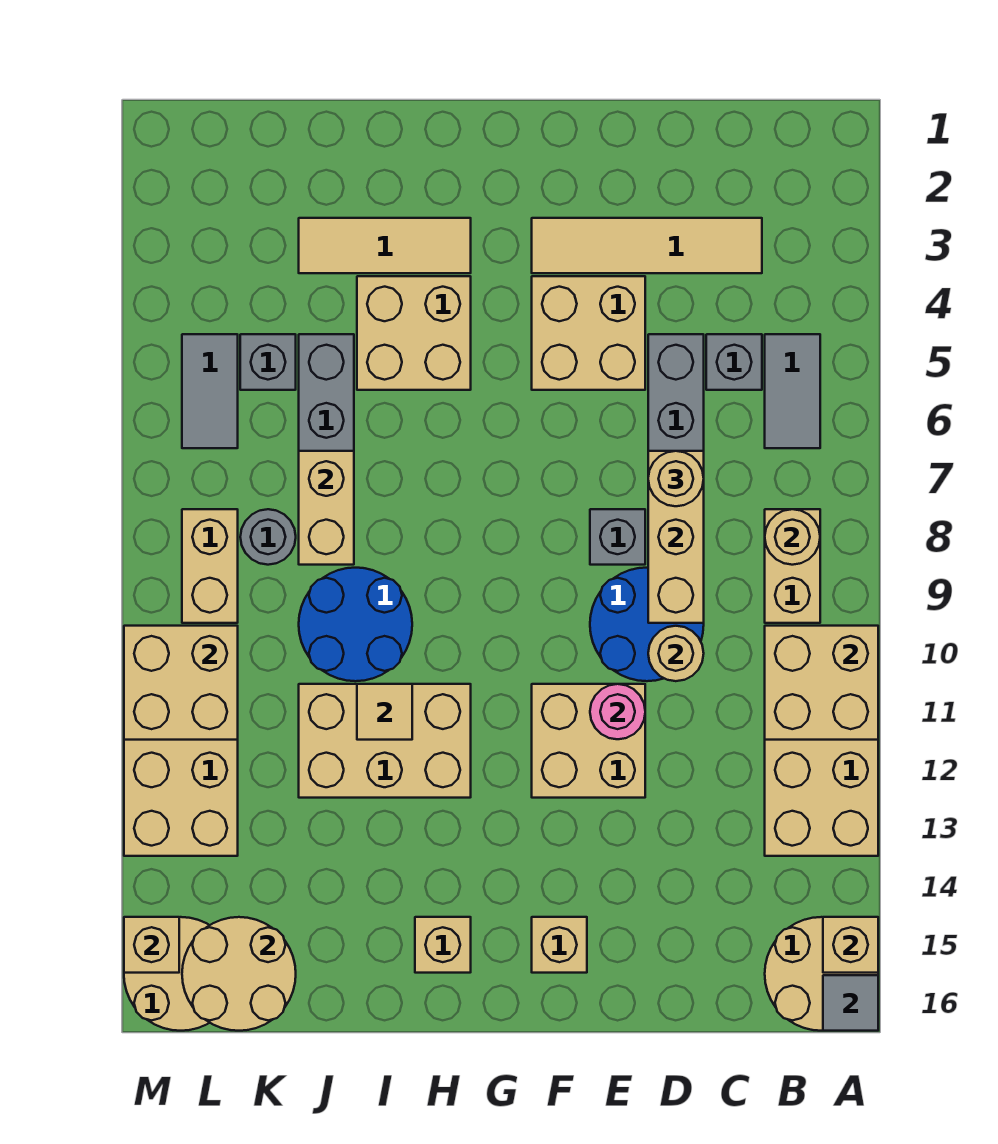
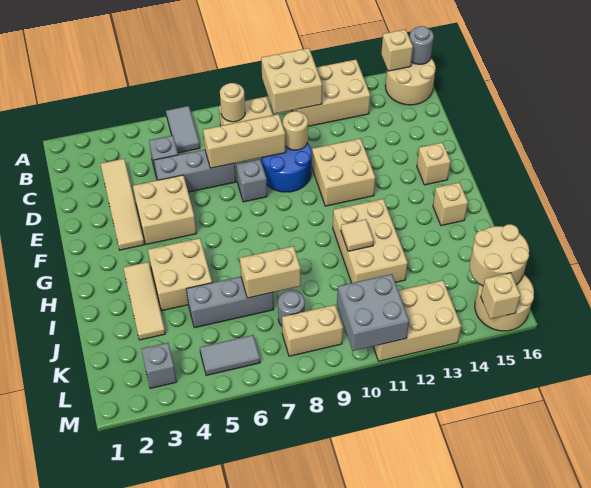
grey 1x1 tile [823,975,878,1031] -> grey 1x1 round brick [410,26,434,64]
grey 1x2 tile [765,334,820,448] -> grey 1x2 tile turned to [166,106,200,153]
tan 1x1 round brick [648,451,704,506] -> none
pink 1x1 round brick [590,684,645,739] -> none
blue 2x2 round brick [299,568,412,681] -> none
grey 1x1 brick [240,334,296,390] -> grey 1x1 brick moved to [141,343,177,388]
tan 2x2 brick [124,626,238,740] -> grey 2x2 brick [337,274,409,351]

